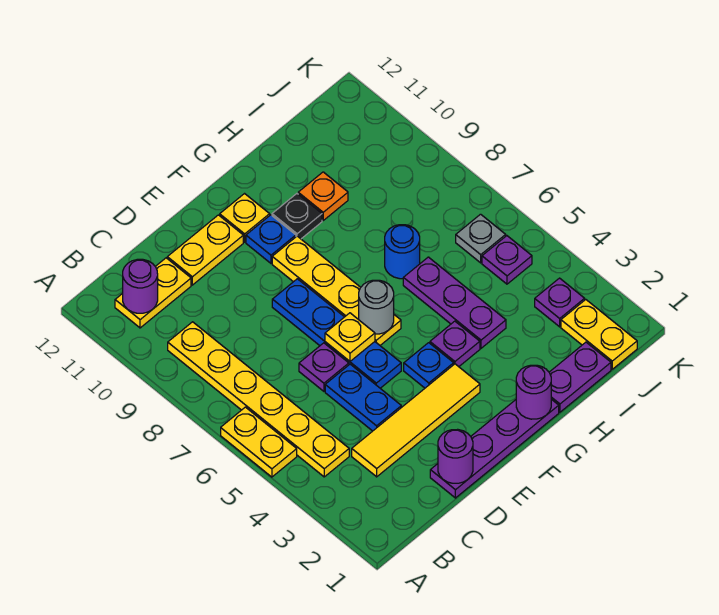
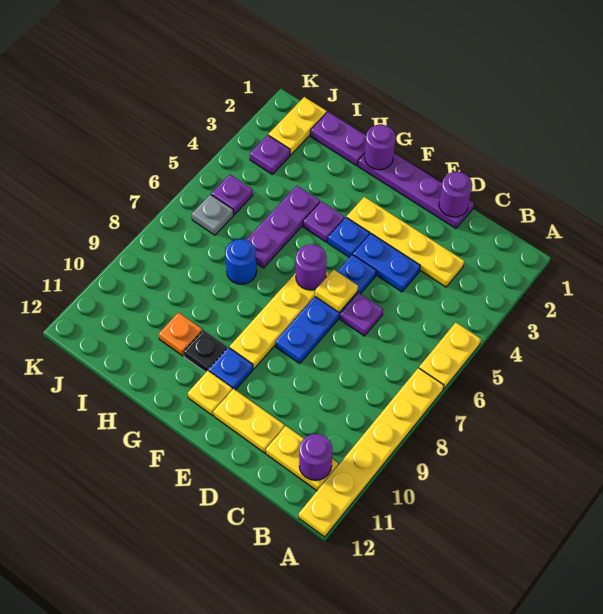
yellow 1x6 plate [168,322,349,477] -> yellow 1x6 plate moved to [299,368,444,537]
yellow 1x4 tile [352,364,480,477] -> yellow 1x4 plate [347,197,464,287]
blue 1x2 plate [325,364,401,431] -> blue 1x2 plate turned to [353,234,420,292]
grey 1x1 round brick [359,280,394,334] -> purple 1x1 round brick [296,244,327,290]

